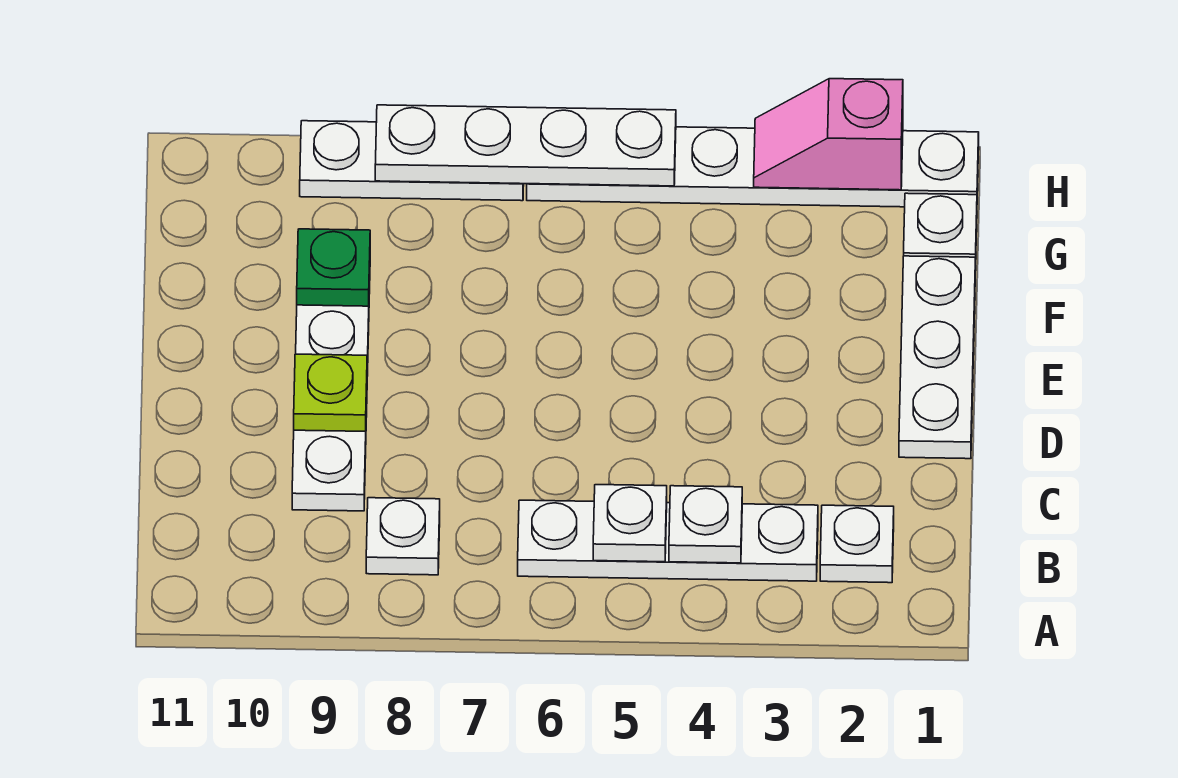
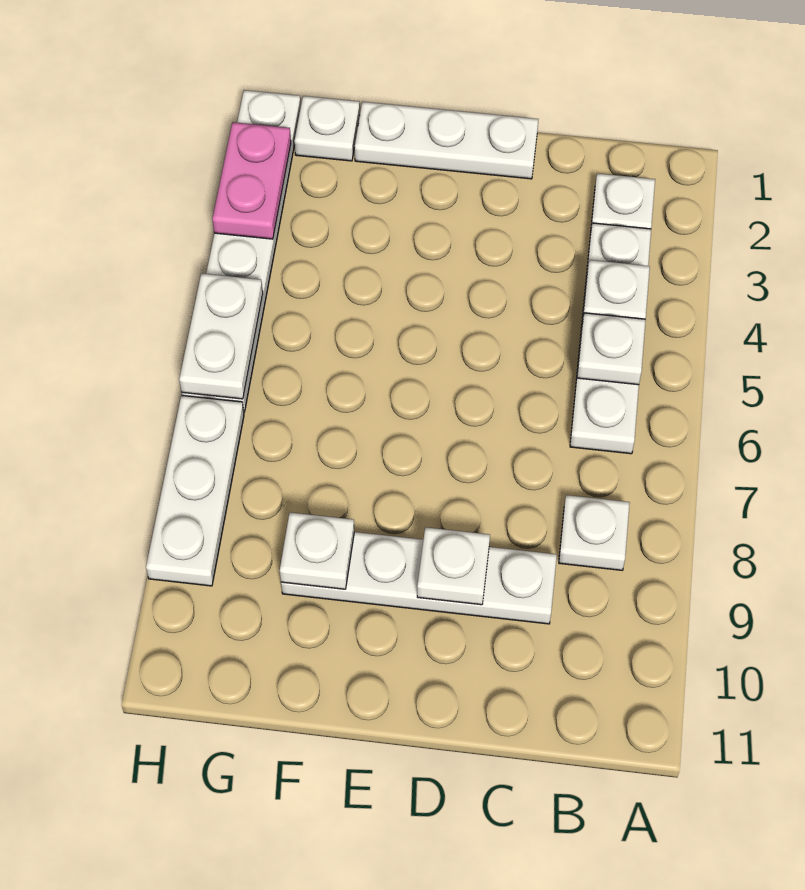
lime 1x1 plate [294,354,367,432] -> white 1x1 plate [417,527,490,605]
green 1x1 plate [297,229,370,306] -> white 1x1 plate [280,512,354,589]
pink 1x2 slope [754,79,903,190] -> pink 1x2 plate [212,122,291,239]
white 1x4 plate [375,105,676,186] -> white 1x2 plate [179,273,263,399]

